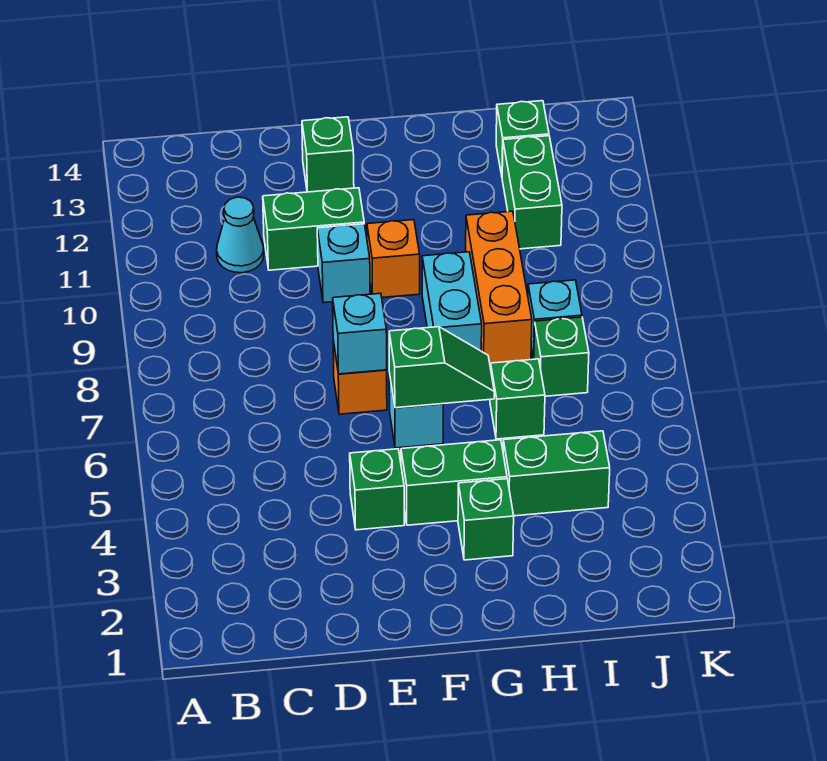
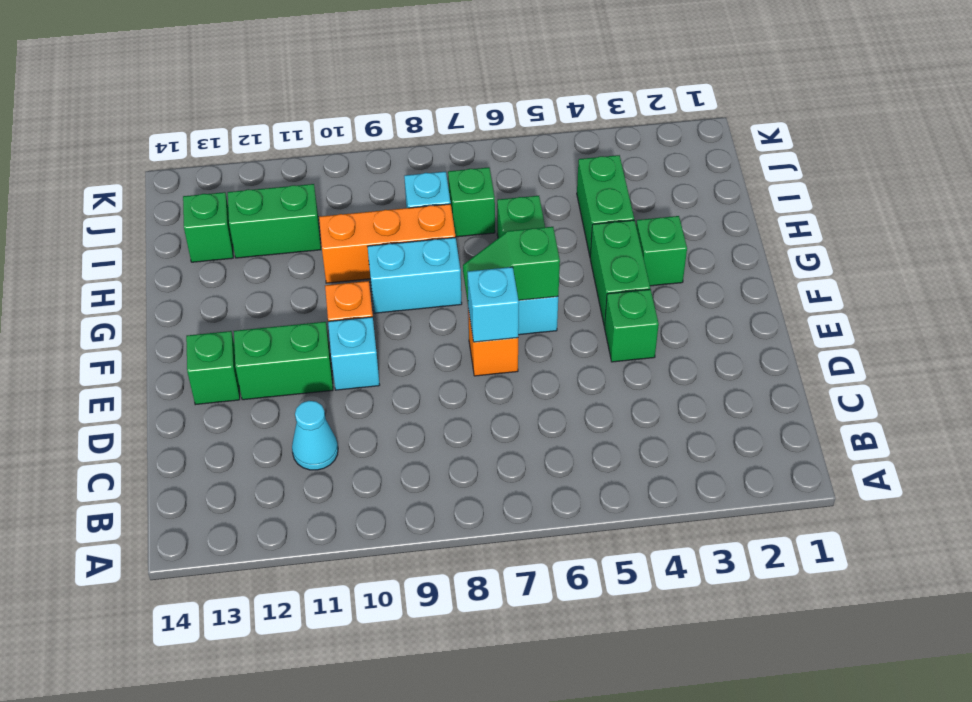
green 1x2 brick [263,188,364,270] -> green 1x2 brick turned to [234,322,333,400]
green 1x2 slope [389,327,494,408] -> green 1x2 slope turned to [463,227,560,302]

